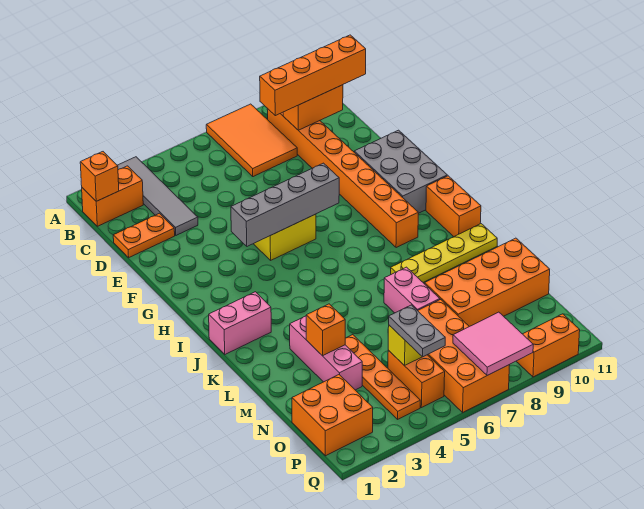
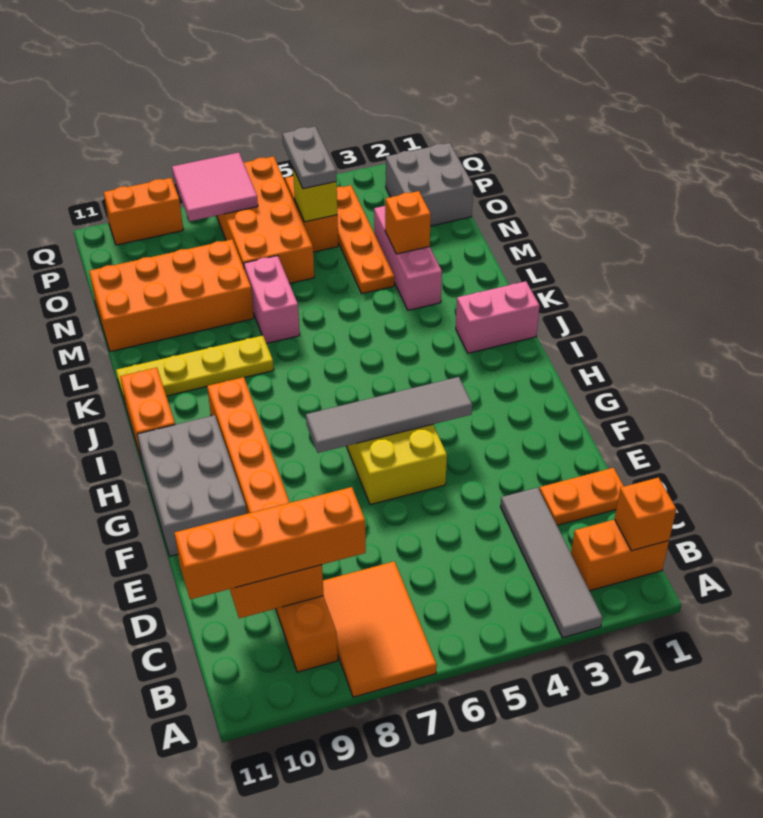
grey 1x4 brick [231,163,339,246] -> grey 1x4 tile [306,377,472,453]
orange 2x2 brick [292,375,373,456] -> grey 2x2 brick [386,143,473,226]

